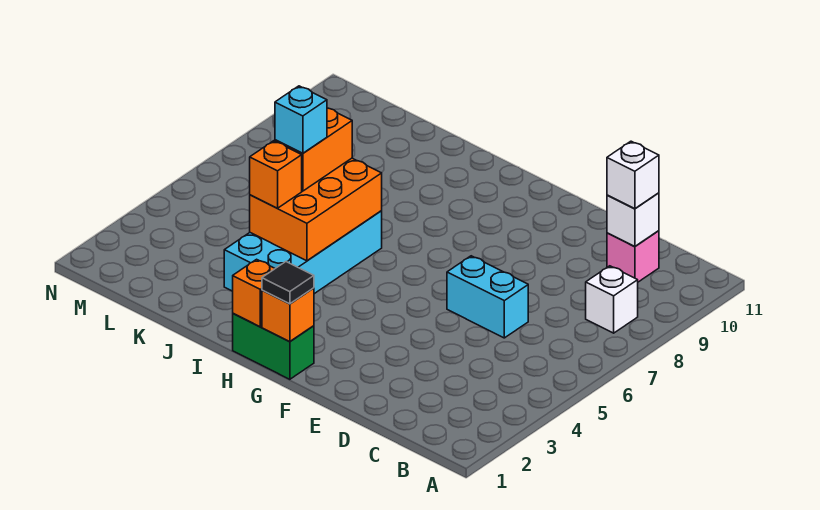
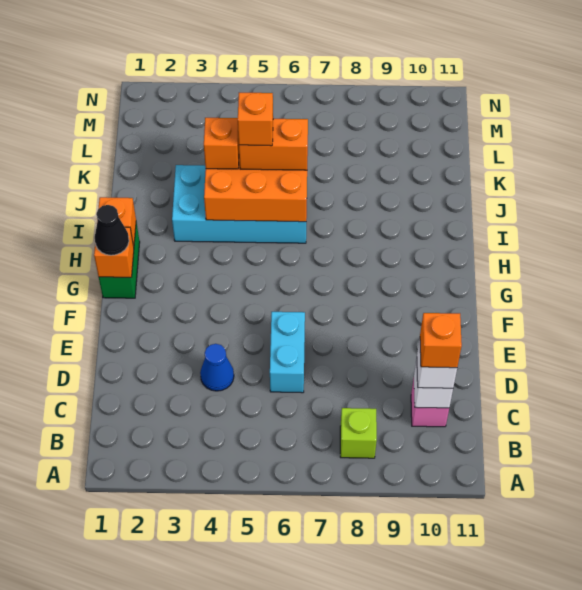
white 1x1 brick [586,266,638,333] -> lime 1x1 brick [340,408,377,458]
none -> orange 1x1 brick [420,313,462,368]
none -> blue 1x1 cone [200,344,234,391]
black 1x1 tile [262,262,314,304] -> black 1x1 cone [95,205,129,255]
cyan 1x1 brick [275,86,327,153] -> orange 1x1 brick [238,92,273,146]

